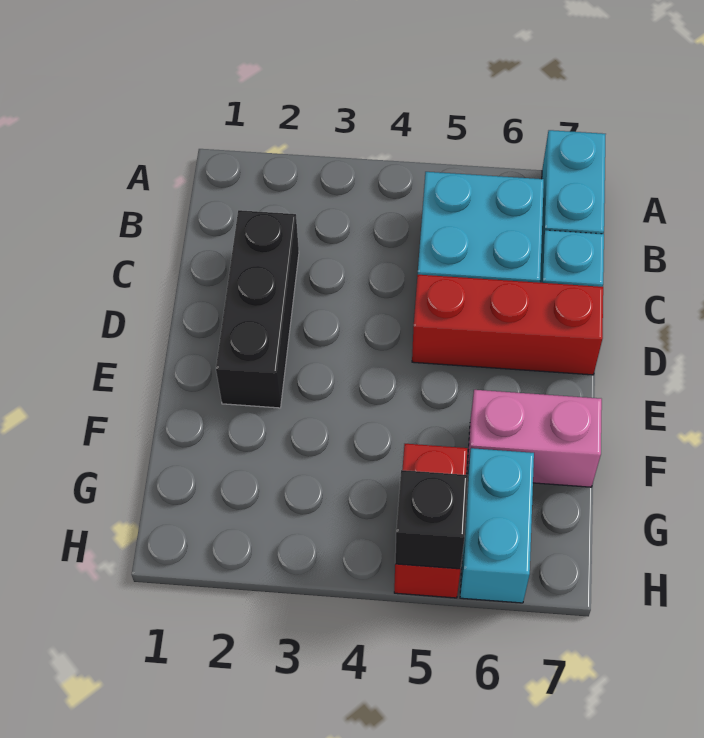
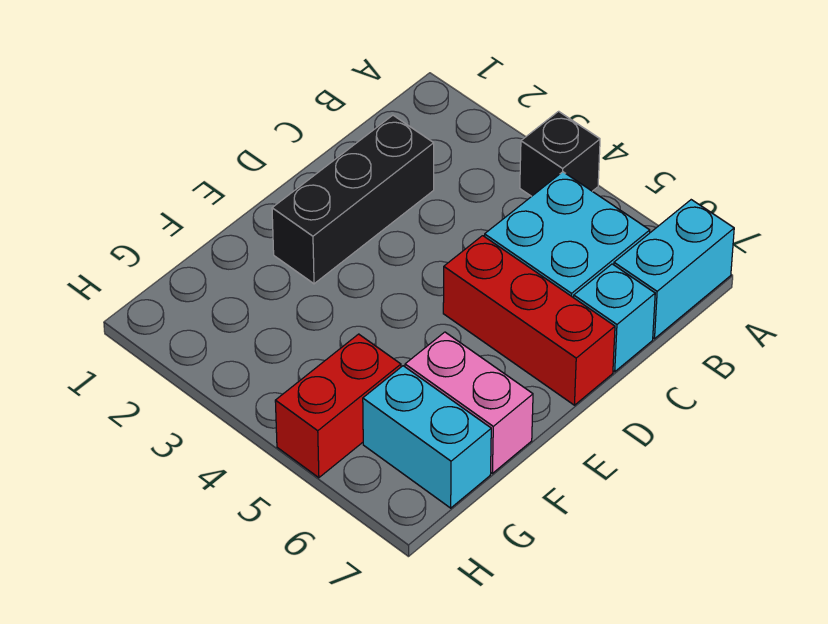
cyan 1x2 brick [460,448,534,603] -> cyan 1x2 brick turned to [363,366,491,508]
black 1x1 brick [395,470,468,569] -> black 1x1 brick moved to [520,111,600,196]

